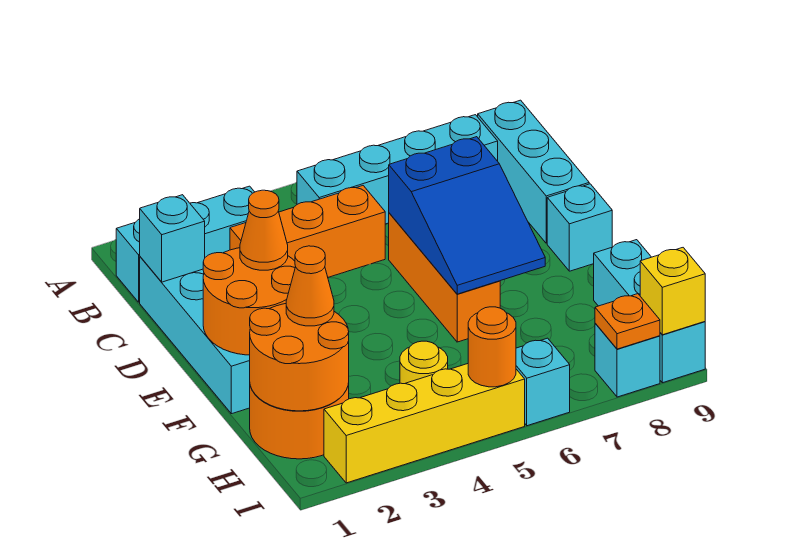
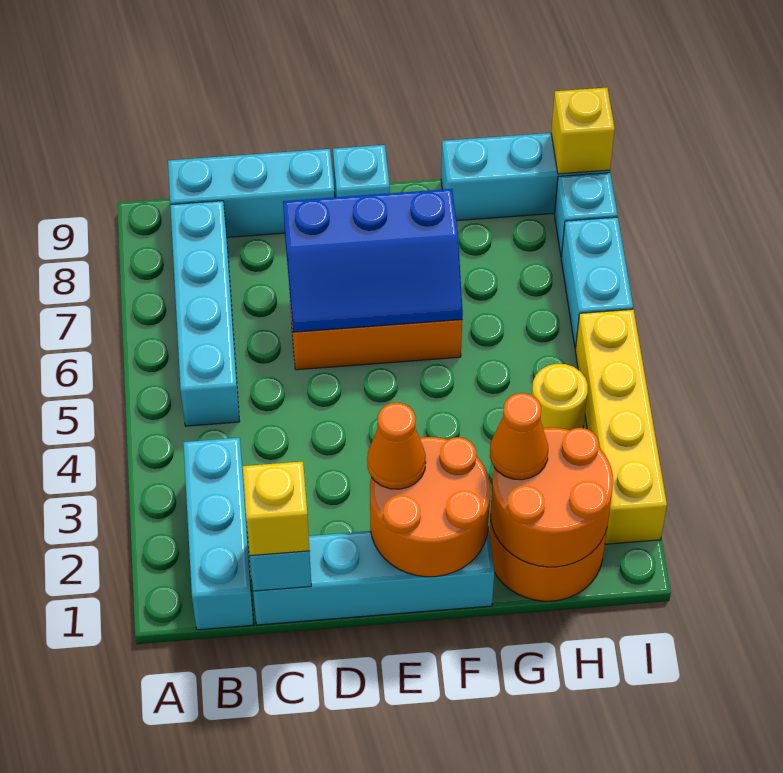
none -> yellow 1x1 brick [243,461,310,556]
orange 1x3 brick [230,186,385,277] -> none
blue 2x3 slope [389,137,545,294] -> blue 2x3 slope turned to [283,189,463,332]
orange 1x1 round brick [468,307,516,387] -> none
cyan 1x1 brick [516,338,570,426] -> cyan 1x2 brick [561,217,633,349]
orange 1x1 plate [595,294,660,349] -> none

